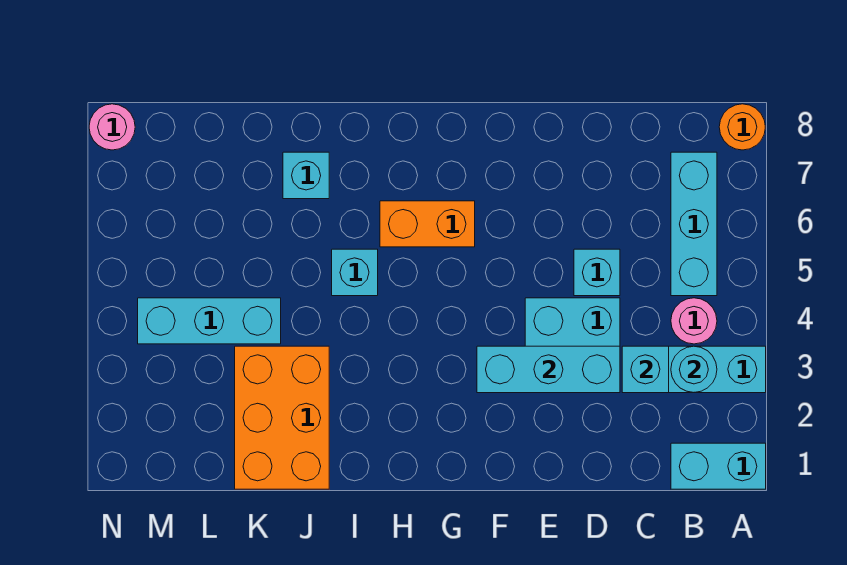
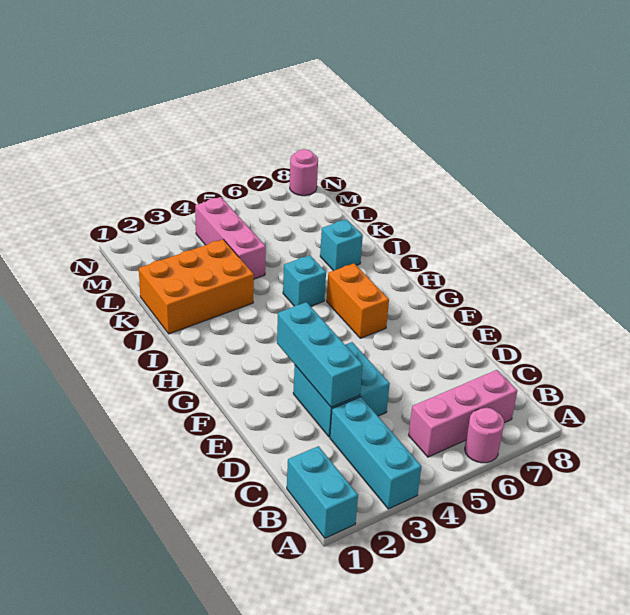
orange 1x1 round brick [719,104,765,150] -> none
cyan 1x1 round brick [671,346,717,393] -> none
pink 1x1 round brick [671,298,717,344] -> pink 1x1 round brick moved to [465,408,504,463]
cyan 1x3 brick [671,152,717,296] -> pink 1x3 brick [409,370,517,457]
cyan 1x1 brick [622,346,669,393] -> none
cyan 1x1 brick [574,249,620,296] -> none
cyan 1x3 brick [138,298,281,344] -> pink 1x3 brick [195,197,266,279]

